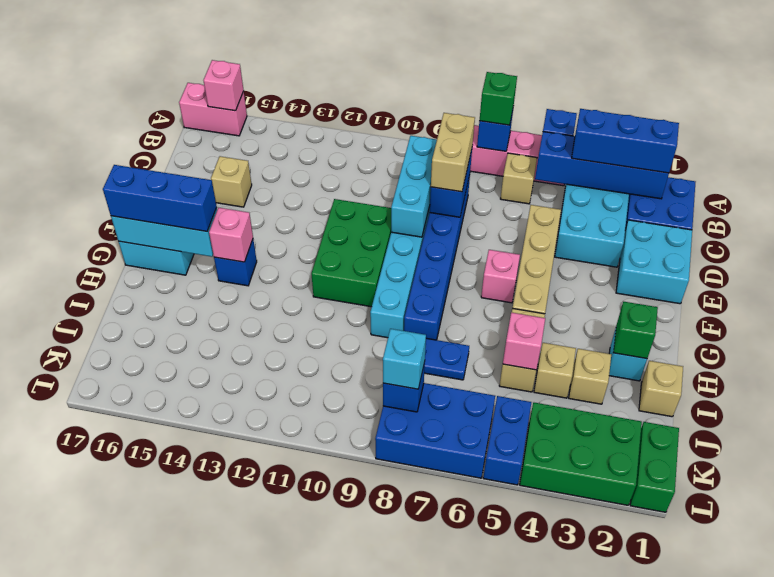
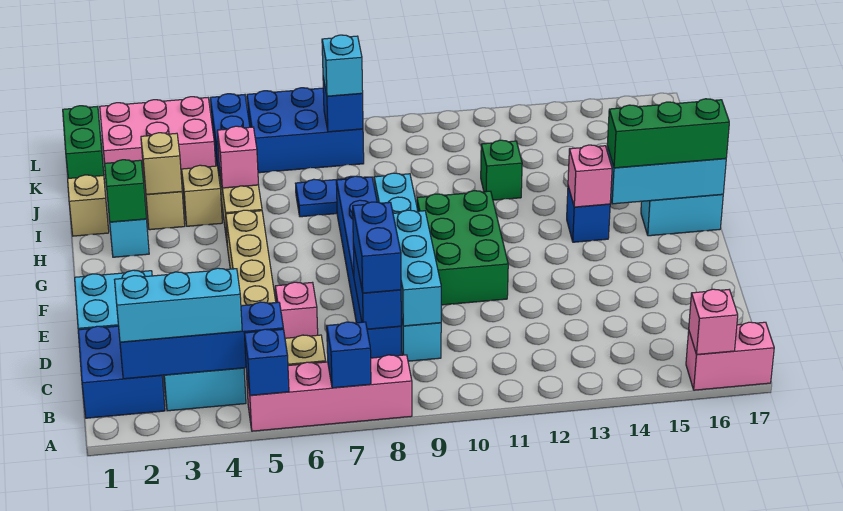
green 1x1 brick [480,72,517,125] -> green 1x1 brick moved to [481,140,522,200]
blue 1x3 brick [572,109,679,173] -> cyan 1x3 brick [115,268,242,342]
tan 1x2 brick [431,113,475,192] -> blue 1x2 brick [353,202,401,293]
tan 1x1 brick [211,156,252,207] -> tan 1x1 brick moved to [141,133,182,195]
pink 1x1 brick [481,250,520,303] -> pink 1x1 brick moved to [275,282,318,338]
blue 1x3 brick [103,165,217,231] -> green 1x3 brick [607,99,729,168]
green 2x3 brick [520,403,642,505] -> pink 2x3 brick [100,97,216,181]

